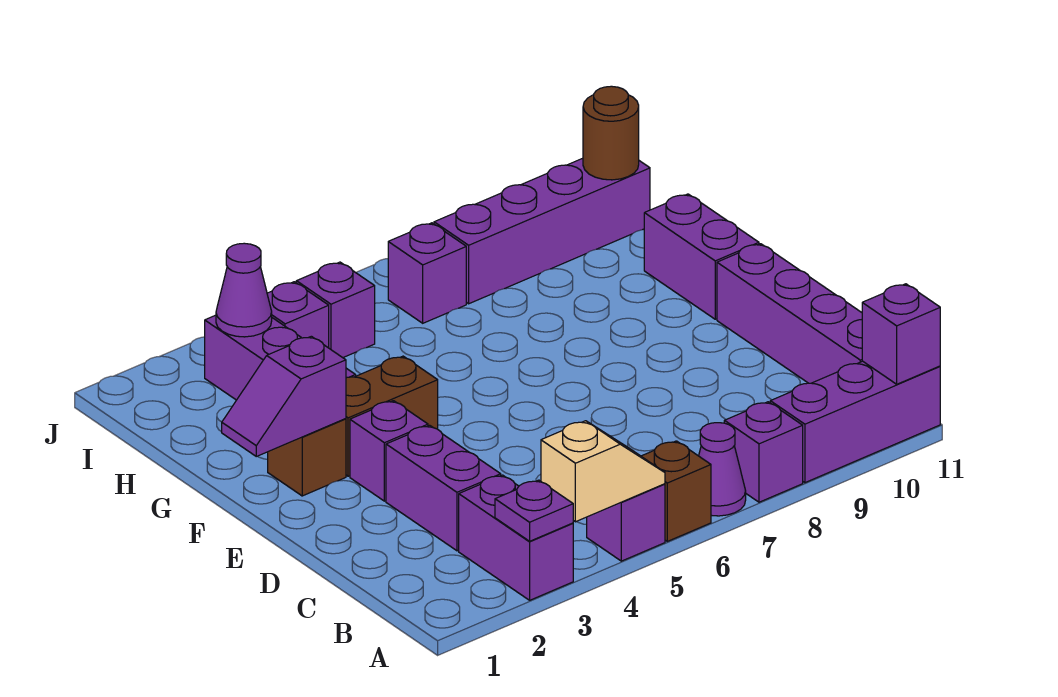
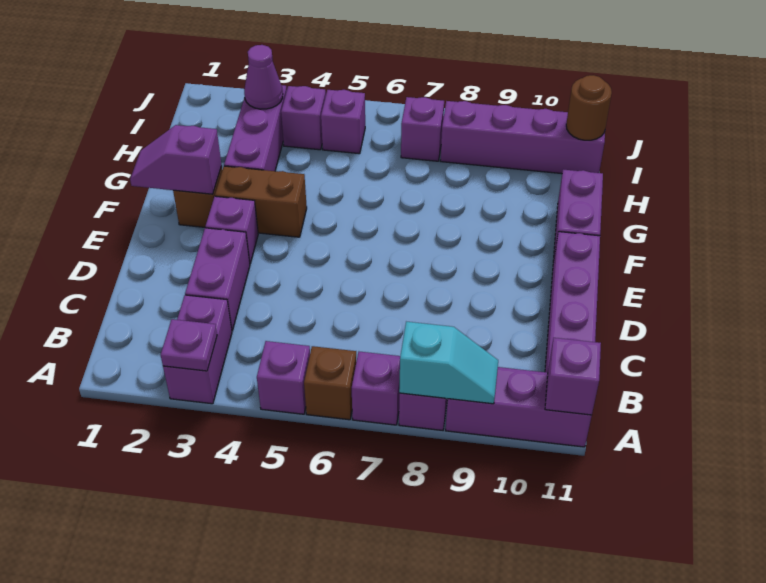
tan 1x2 slope [541,421,665,522] -> none
purple 1x1 cone [699,423,746,516] -> purple 1x1 brick [352,352,400,425]
none -> cyan 1x2 slope [399,322,498,404]

